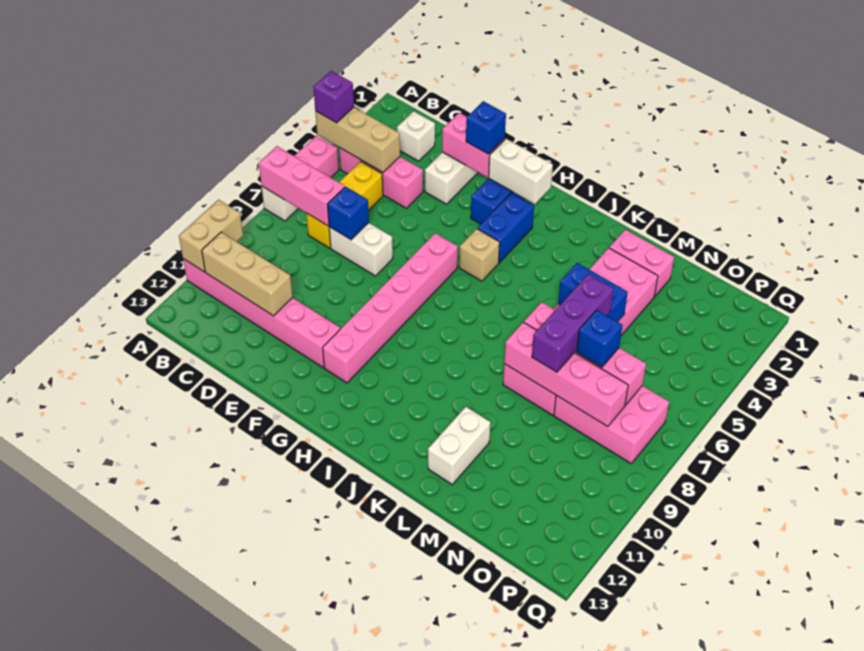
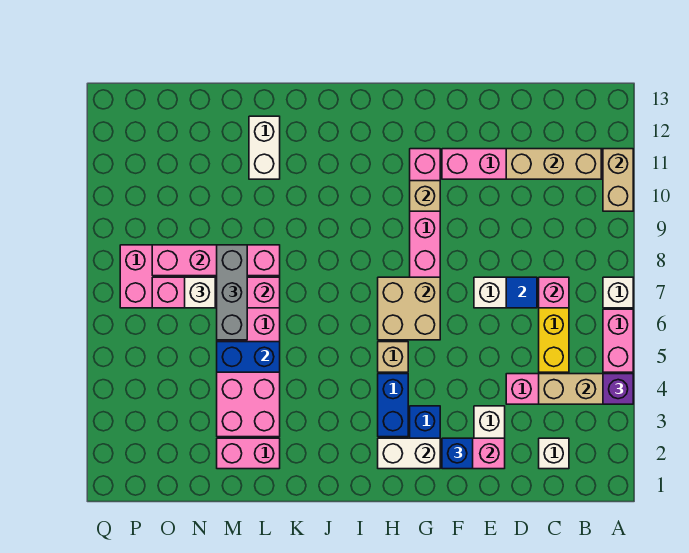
pink 1x3 brick [259,146,344,226] -> pink 1x1 brick [539,277,569,308]
blue 1x1 brick [328,187,369,240] -> blue 1x1 tile [506,277,537,308]
none -> tan 2x2 brick [378,277,440,340]
none -> tan 1x1 brick [410,181,440,211]
purple 1x3 brick [532,274,613,372] -> grey 1x3 brick [217,245,247,340]
blue 1x1 brick [577,310,623,367] -> white 1x1 brick [185,277,215,308]

